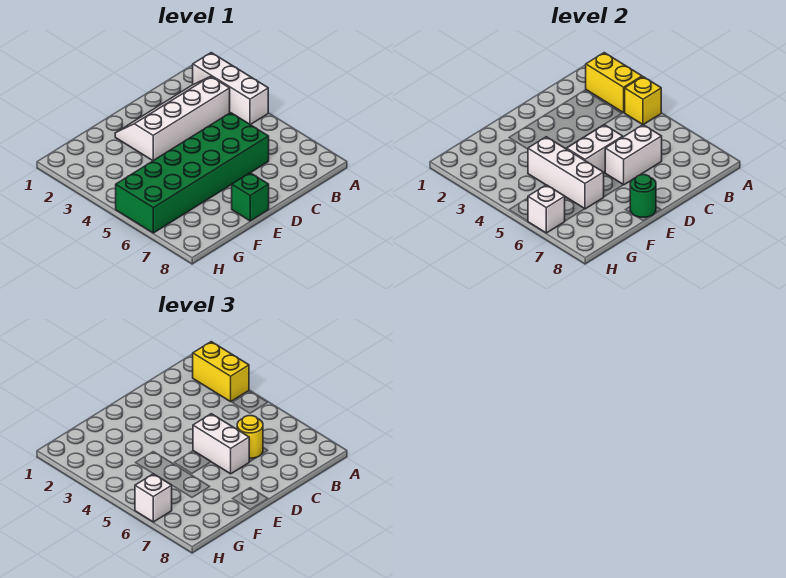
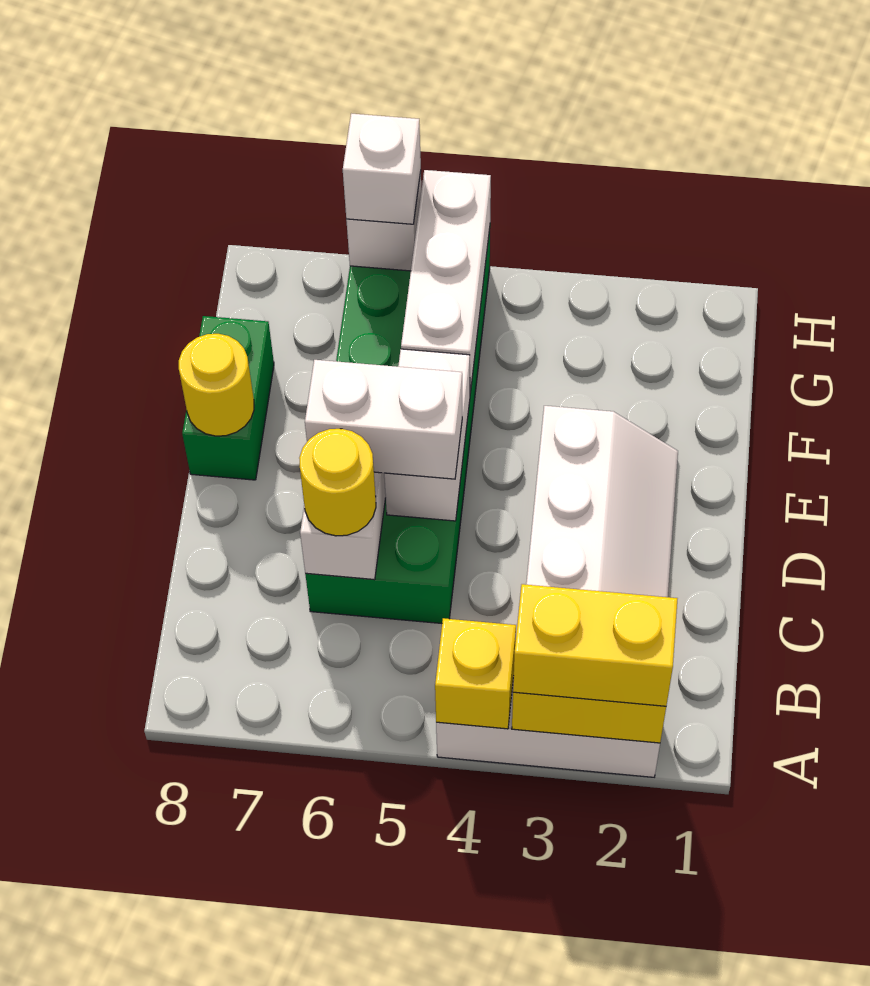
green 1x1 brick [232,173,269,221] -> green 1x2 brick [182,316,274,480]
green 1x1 round brick [630,175,656,217] -> yellow 1x1 round brick [179,334,254,436]
white 1x3 brick [528,137,604,209] -> white 1x3 brick turned to [401,170,491,393]

